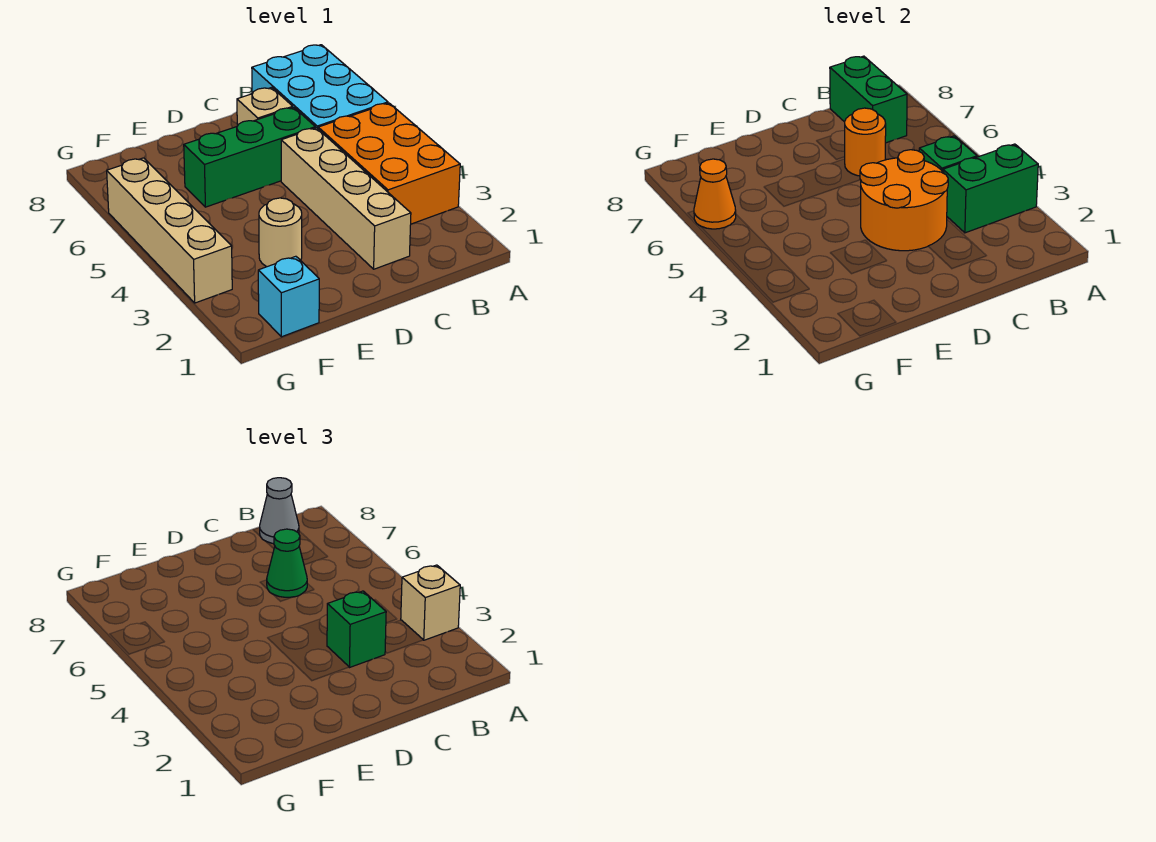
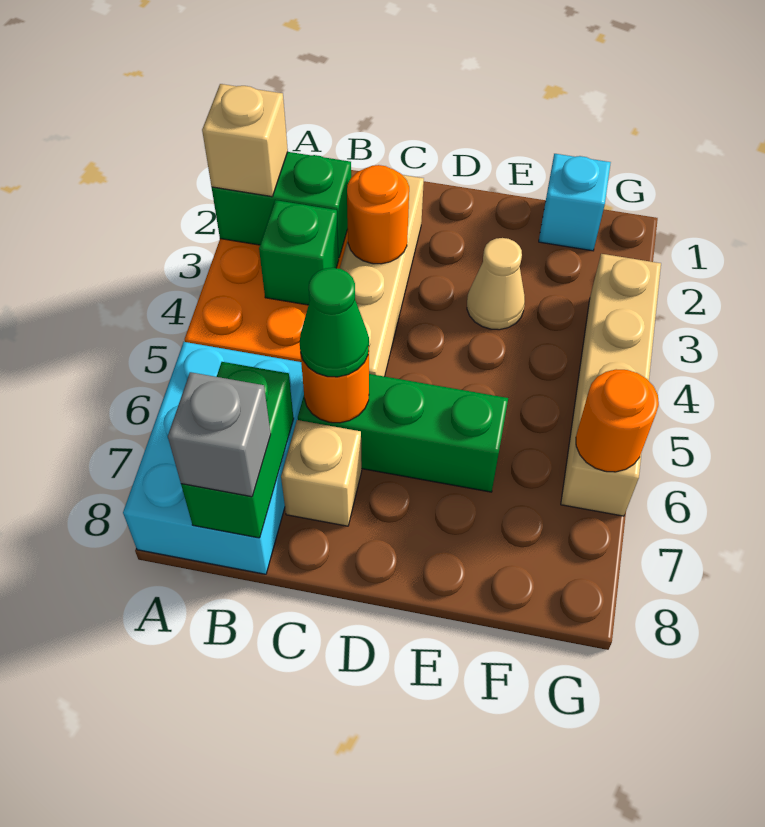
grey 1x1 cone [260,478,299,544] -> grey 1x1 brick [168,372,271,497]
orange 2x2 round brick [860,150,948,251] -> orange 1x1 round brick [347,165,409,264]
green 1x1 brick [327,591,386,667] -> none
tan 1x1 round brick [259,198,302,267] -> tan 1x1 cone [467,238,525,330]
orange 1x1 cone [694,159,736,229] -> orange 1x1 round brick [576,369,659,472]

